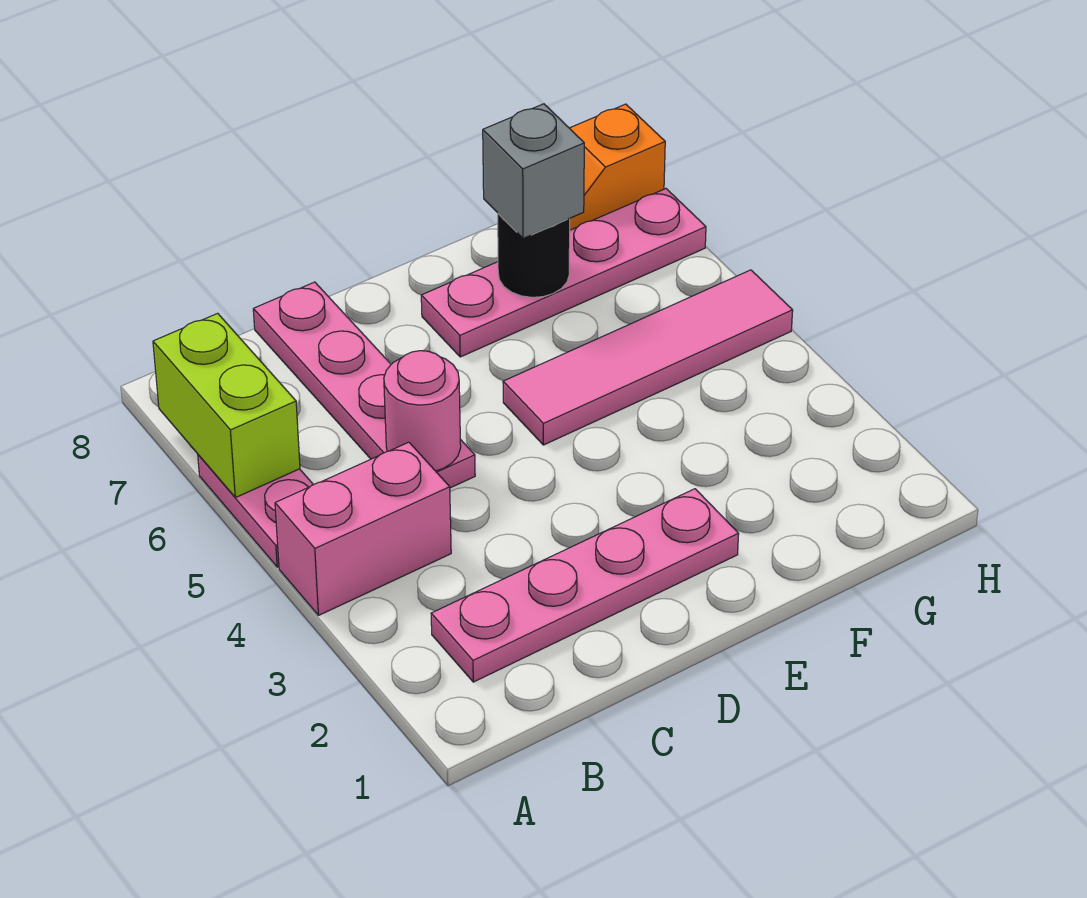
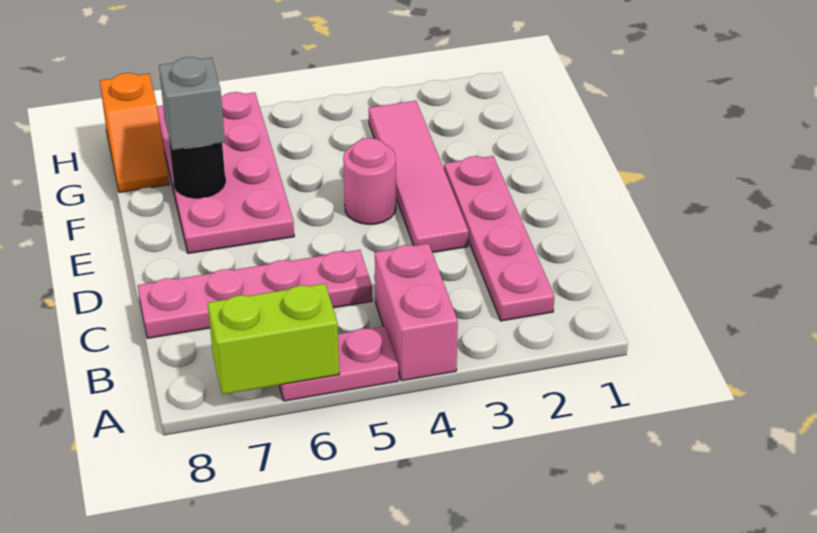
pink 1x1 round brick [384,351,461,471] -> pink 1x1 round brick moved to [343,138,396,224]
pink 1x4 tile [503,270,793,445] -> pink 1x4 tile moved to [369,101,469,252]
pink 1x4 plate [421,189,706,357] -> pink 2x4 plate [157,92,294,253]

